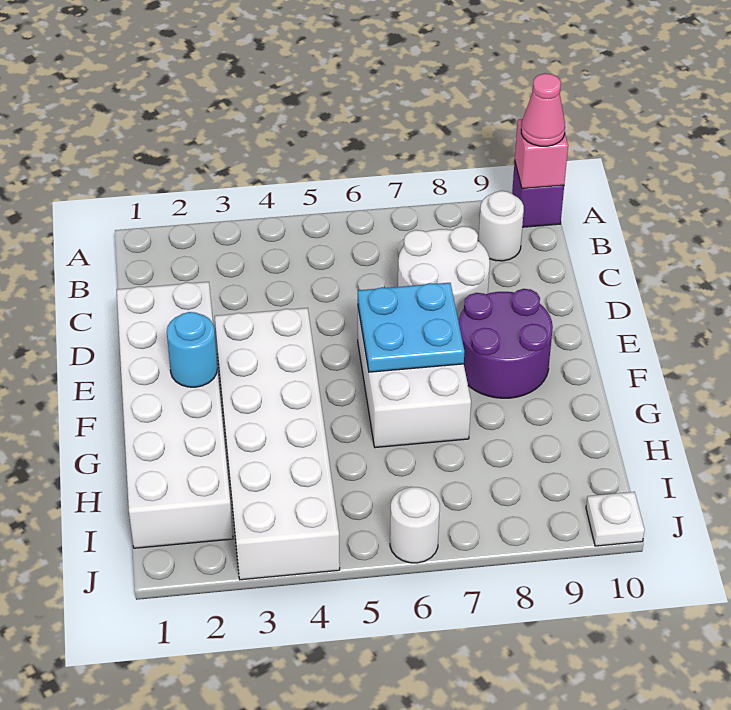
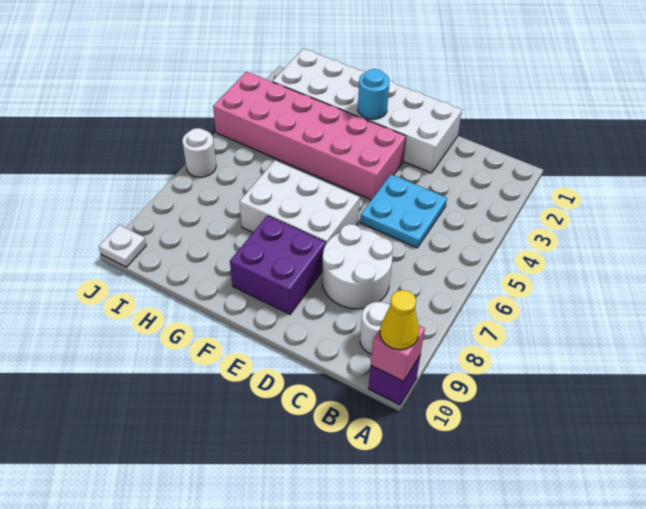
pink 1x1 cone [521,73,565,146] -> yellow 1x1 cone [380,290,419,350]
white 2x6 brick [215,308,340,580] -> pink 2x6 brick [213,72,406,200]
cyan 2x2 plate [358,283,464,372] -> cyan 2x2 plate moved to [360,174,447,248]
purple 2x2 round brick [459,289,553,398] -> purple 2x2 brick [230,216,326,314]

